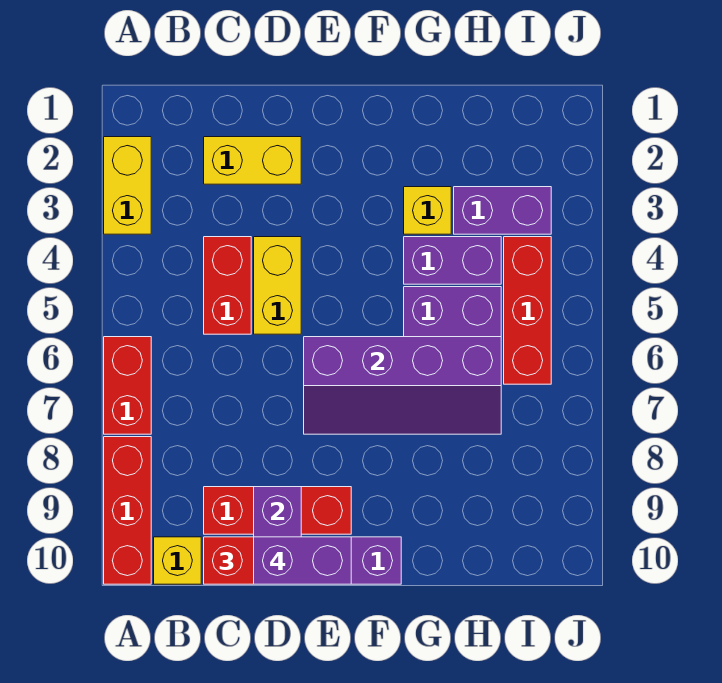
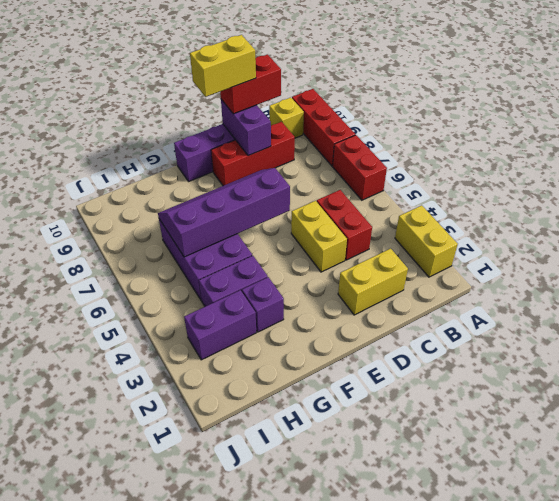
purple 1x2 brick [254,537,351,584] -> yellow 1x2 brick [190,35,256,97]
yellow 1x1 brick [404,187,451,234] -> purple 1x1 brick [242,277,284,332]
red 1x3 brick [504,237,551,384] -> none

